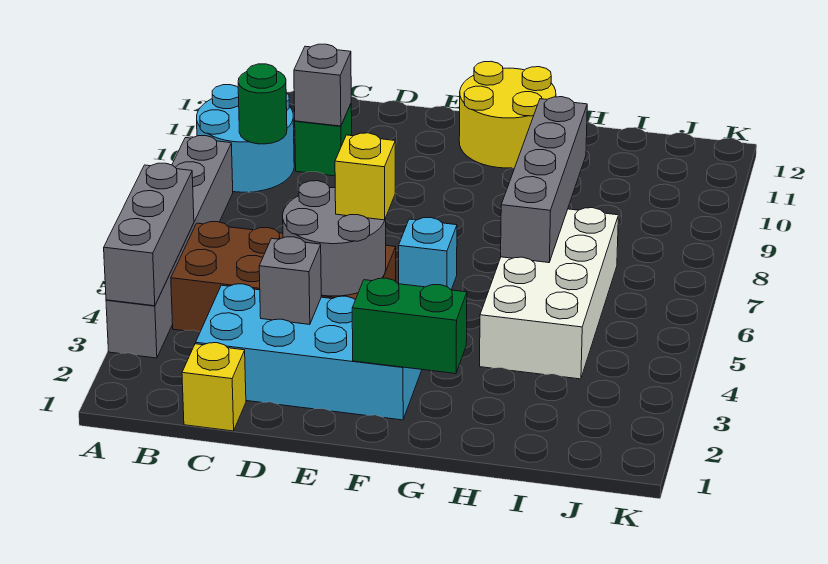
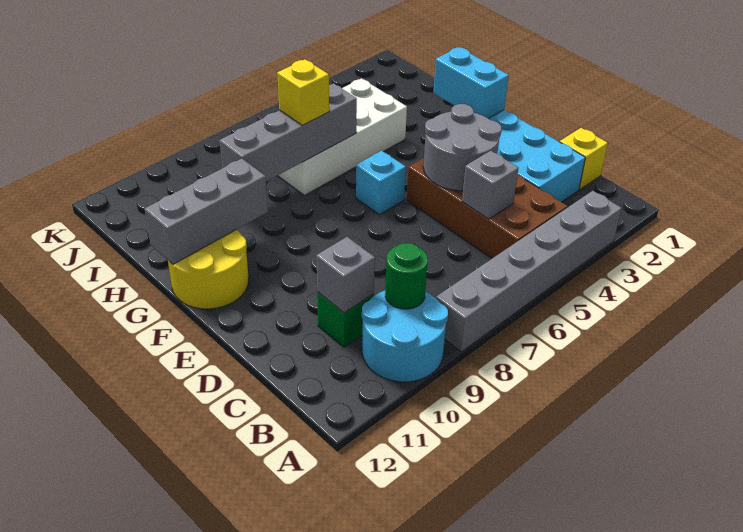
grey 1x3 brick [104,163,194,306] -> grey 1x3 brick moved to [145,159,268,264]
grey 1x1 brick [259,237,321,325] -> grey 1x1 brick moved to [462,151,518,219]
yellow 1x1 brick [335,133,395,220] -> yellow 1x1 brick moved to [277,59,329,126]
green 1x2 brick [352,278,467,374] -> cyan 1x2 brick [433,47,509,119]

